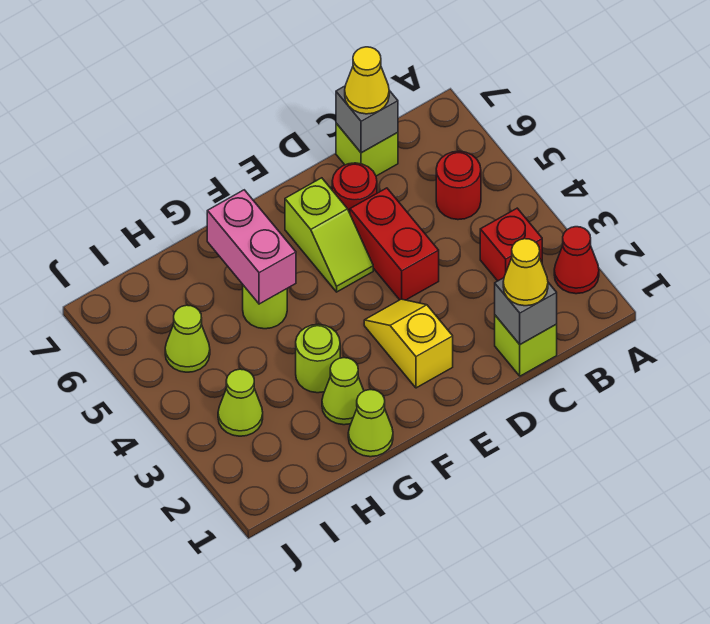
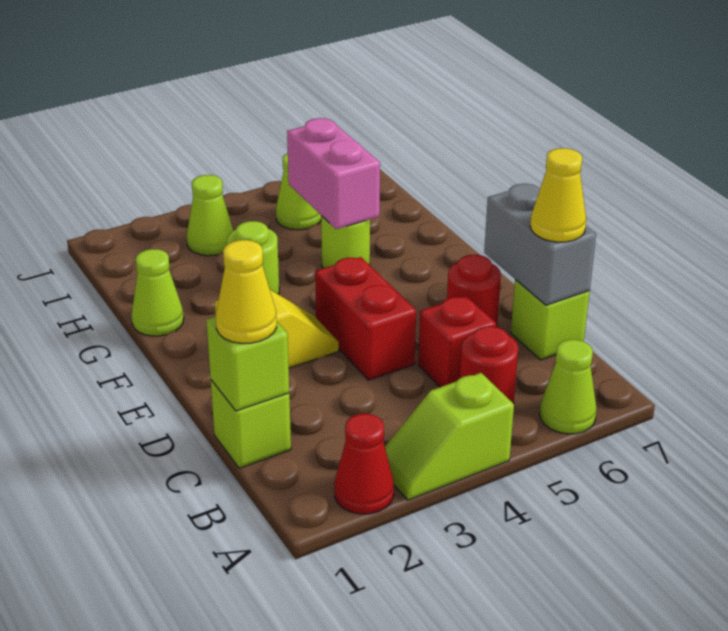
red 1x1 brick [480,208,542,281] -> red 1x1 brick moved to [418,296,496,387]
grey 1x1 brick [495,278,557,344] -> lime 1x1 brick [206,317,289,411]
grey 1x1 brick [336,86,398,153] -> grey 1x2 brick [484,184,596,305]
red 1x2 brick [350,188,439,300] -> red 1x2 brick turned to [315,257,416,380]
lime 1x2 slope [285,178,373,292] -> lime 1x2 slope moved to [385,373,514,500]
lime 1x1 cone [322,358,364,425] -> lime 1x1 cone moved to [540,340,597,434]
pink 1x2 brick [207,190,296,304] -> pink 1x2 brick turned to [287,118,380,229]

